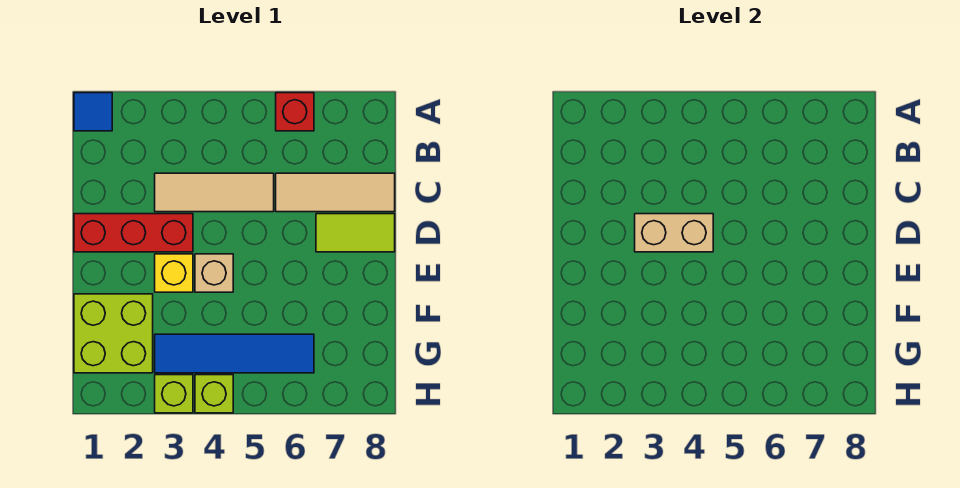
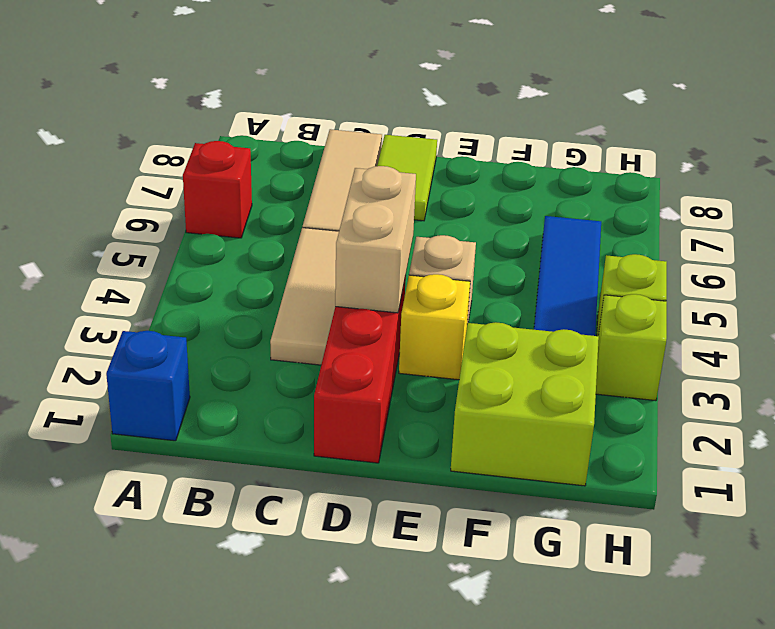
blue 1x1 tile [74,93,112,131] -> blue 1x1 brick [106,331,190,441]

